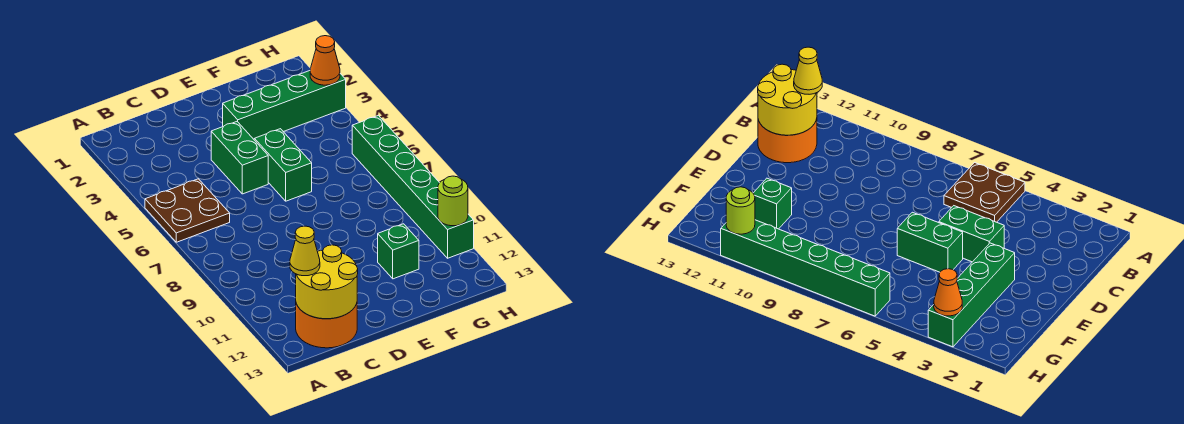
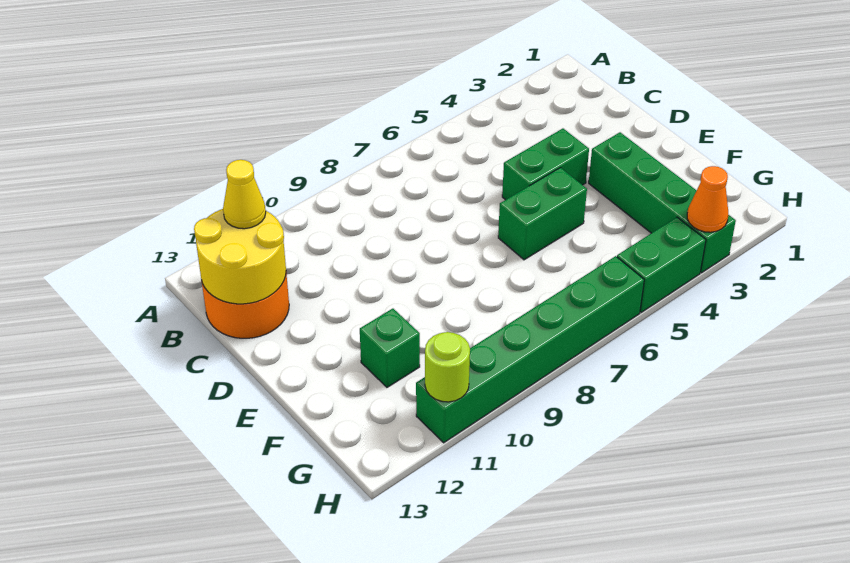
brown 2x2 plate [145,179,230,242] -> none
none -> green 1x2 brick [617,217,706,313]

